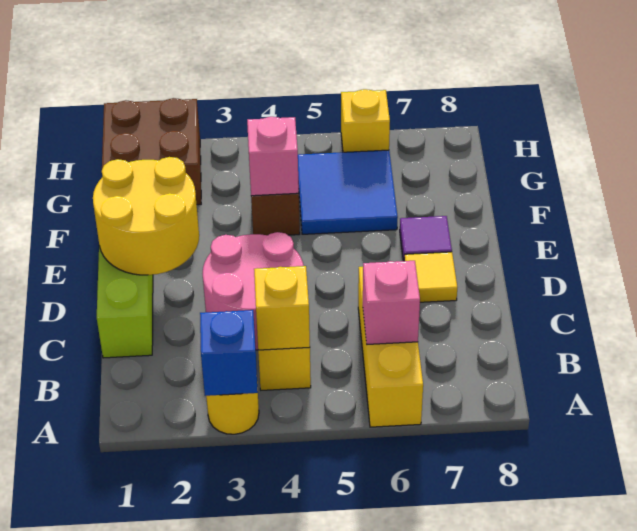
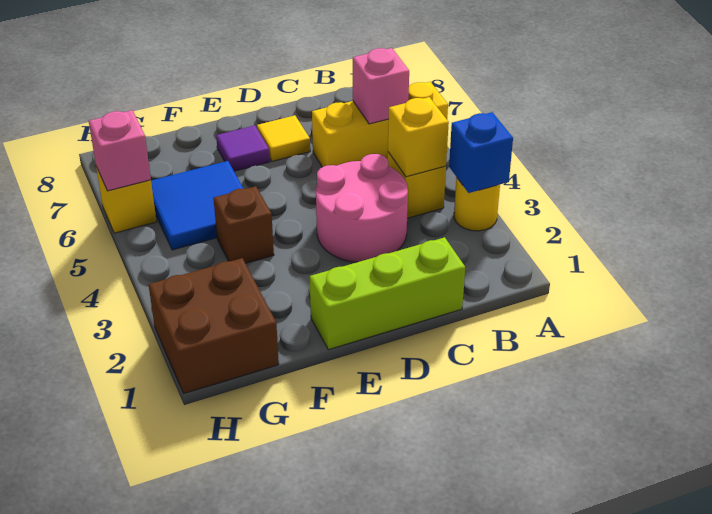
yellow 2x2 round brick [93,157,199,275] -> none
pink 1x1 brick [247,117,299,196] -> pink 1x1 brick moved to [89,110,151,191]

